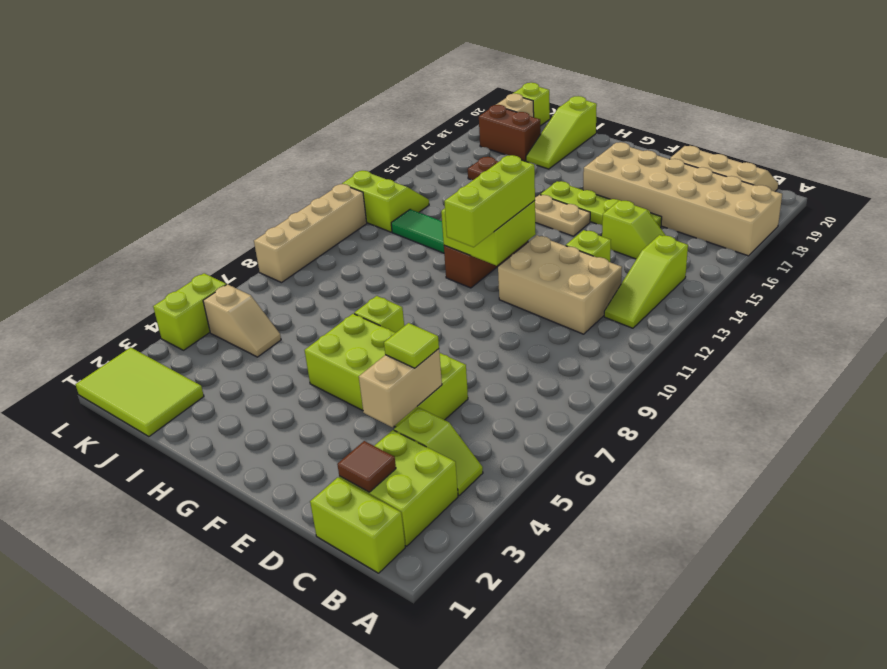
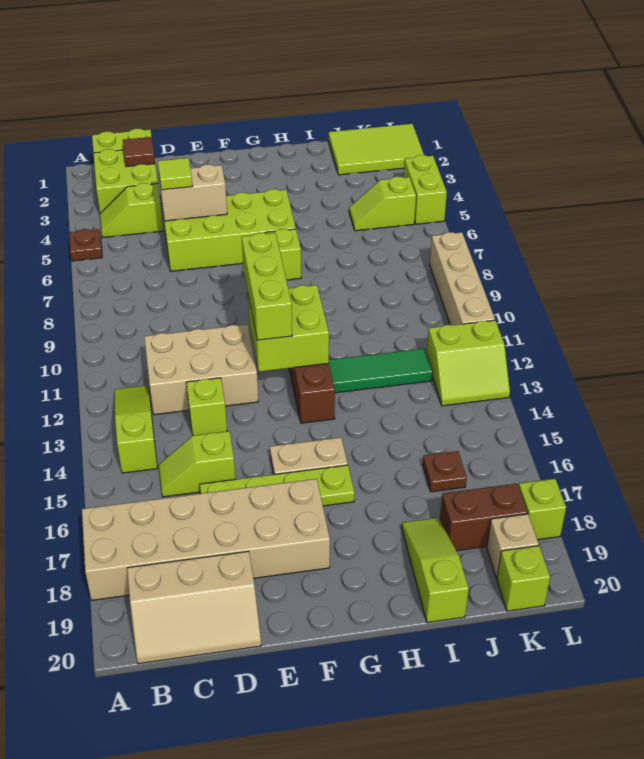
none -> brown 1x1 plate [69,229,102,261]
tan 1x2 brick [359,349,442,427] -> tan 1x2 brick turned to [159,164,227,221]
tan 1x2 slope [203,284,281,357] -> lime 1x2 slope [349,176,416,231]
none -> lime 1x1 brick [519,479,566,540]

